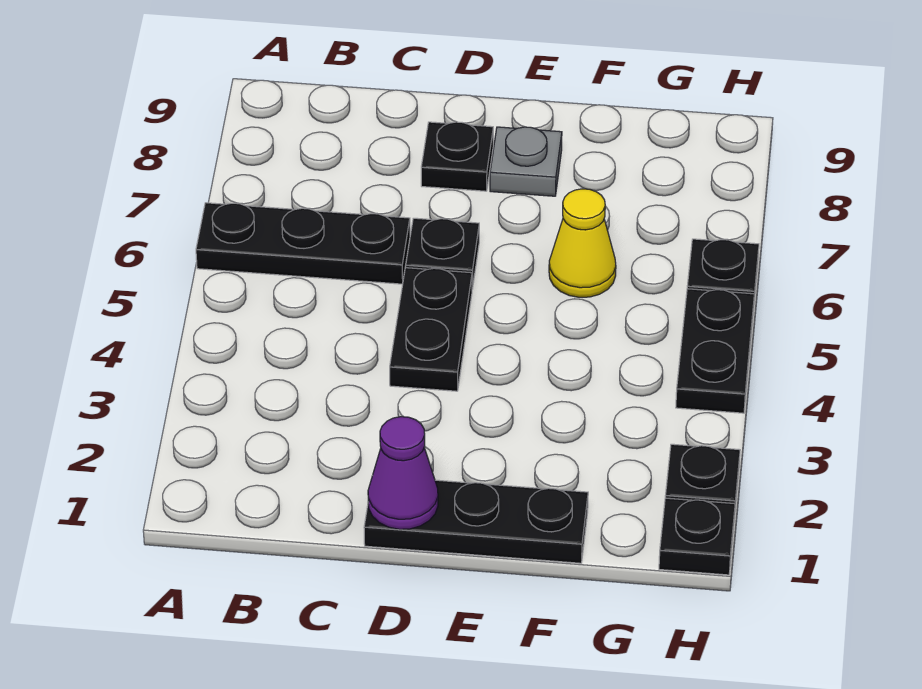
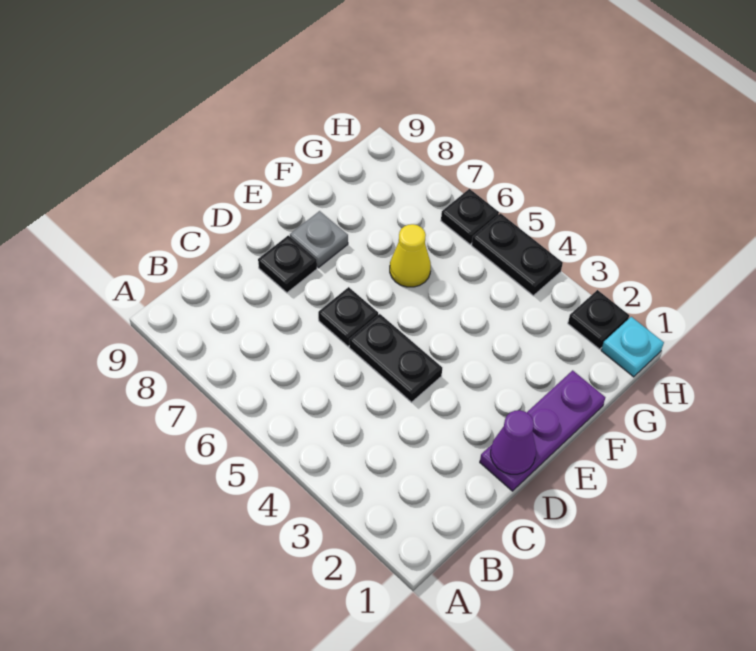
black 1x3 plate [196,203,410,284] -> none
black 1x3 plate [364,480,588,563] -> purple 1x3 plate [480,370,605,491]
black 1x1 plate [659,498,735,575] -> cyan 1x1 plate [601,317,664,377]

